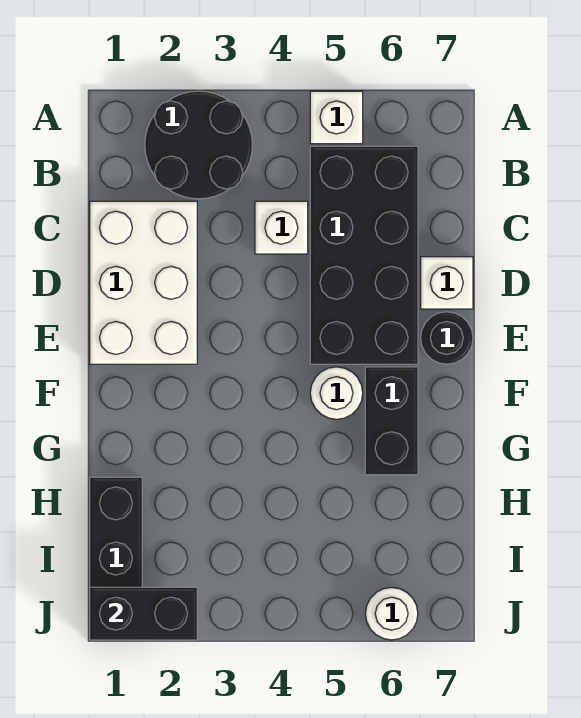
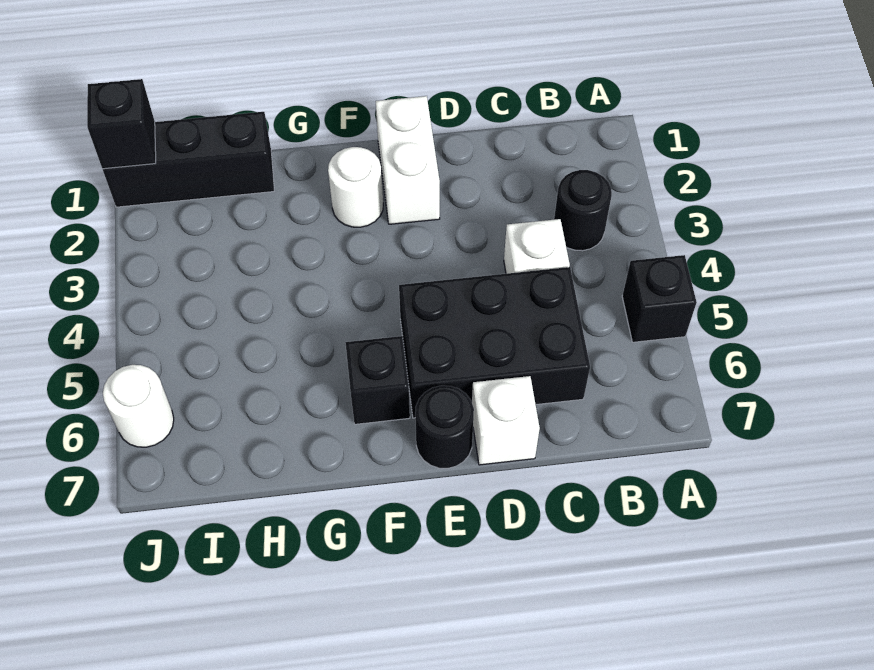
black 2x2 round brick [145,91,252,199] -> black 1x1 round brick [554,170,612,251]
white 1x1 brick [310,91,363,144] -> black 1x1 brick [622,255,697,342]
black 2x4 brick [310,146,418,364] -> black 2x3 brick [399,267,590,418]
white 2x3 brick [90,201,197,364] -> white 1x2 brick [376,96,440,224]
white 1x1 round brick [310,367,363,419] -> white 1x1 round brick moved to [328,147,383,227]
black 1x2 brick [365,367,418,475] -> black 1x1 brick [345,336,410,424]
black 1x2 brick [90,587,197,640] -> black 1x1 brick [87,79,156,169]

